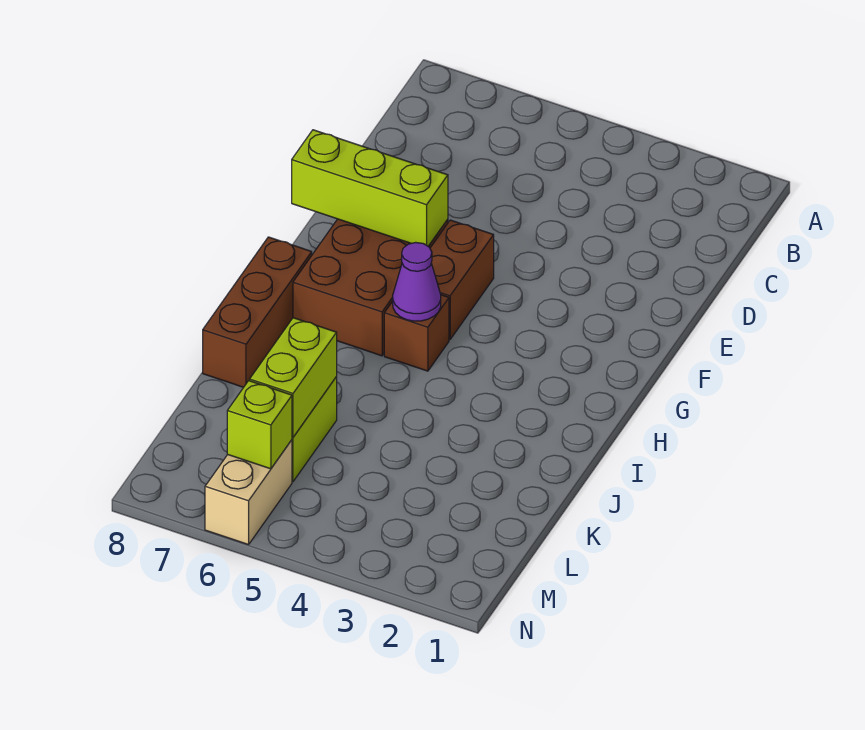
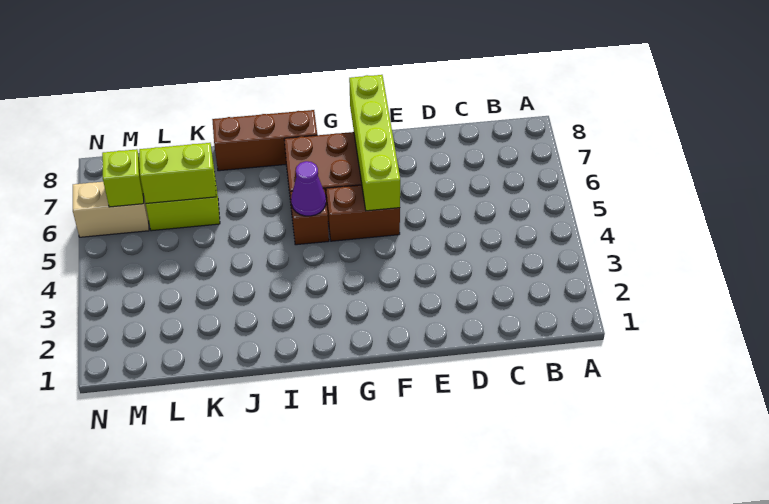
lime 1x3 brick [292,130,448,246] -> lime 1x4 brick [349,75,400,211]

